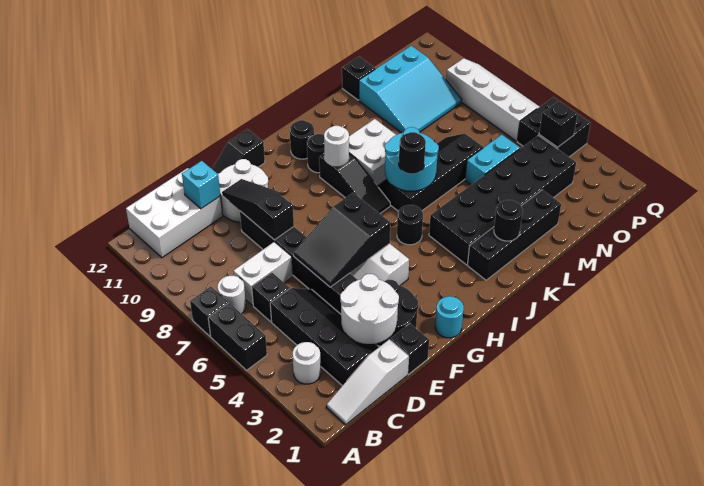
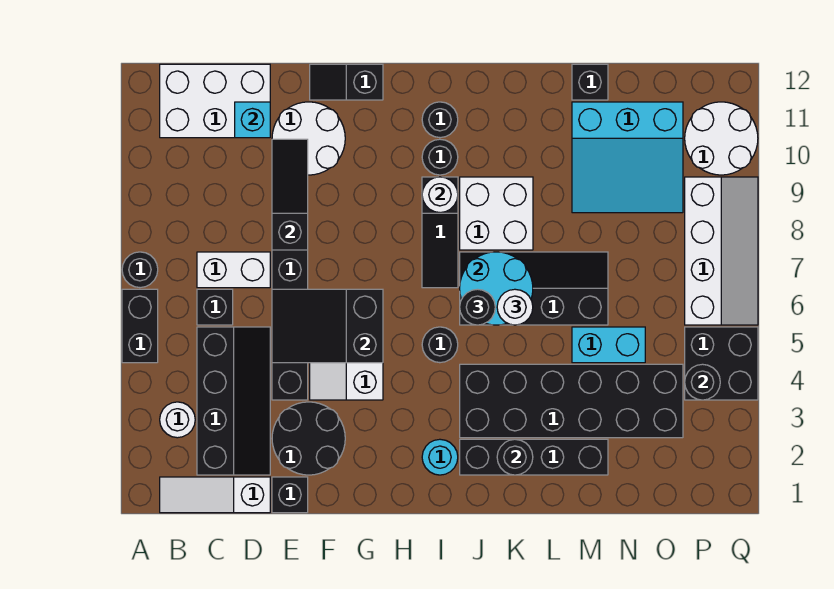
black 1x1 brick [190,287,228,336] -> black 1x1 round brick [122,252,158,288]
white 1x1 round brick [217,276,246,314] -> white 1x1 round brick moved to [497,289,533,325]
white 2x2 round brick [340,274,399,344] -> white 2x2 round brick moved to [685,102,758,175]
cyan 1x1 round brick [435,296,464,338] -> cyan 1x1 round brick moved to [422,439,458,475]
black 1x1 brick [539,101,577,147] -> black 1x1 round brick [685,364,720,400]

